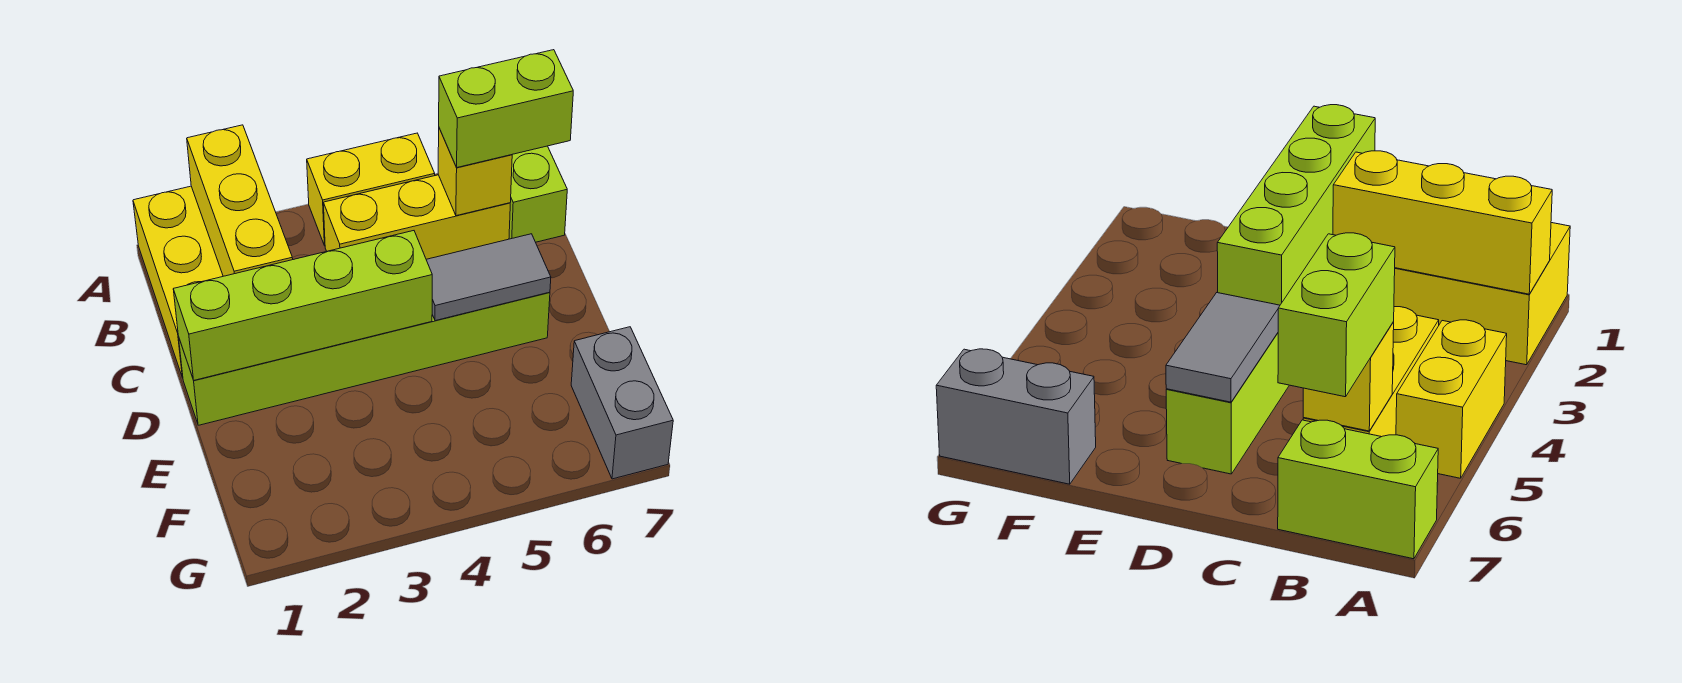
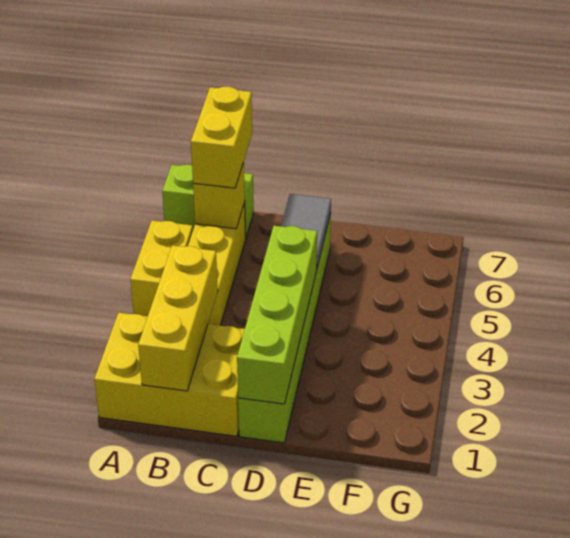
yellow 1x3 brick [187,125,293,276] -> yellow 1x3 brick turned to [138,246,218,391]
lime 1x2 brick [439,50,573,167] -> yellow 1x2 brick [191,87,252,188]
grey 1x2 brick [571,327,673,479] -> none

